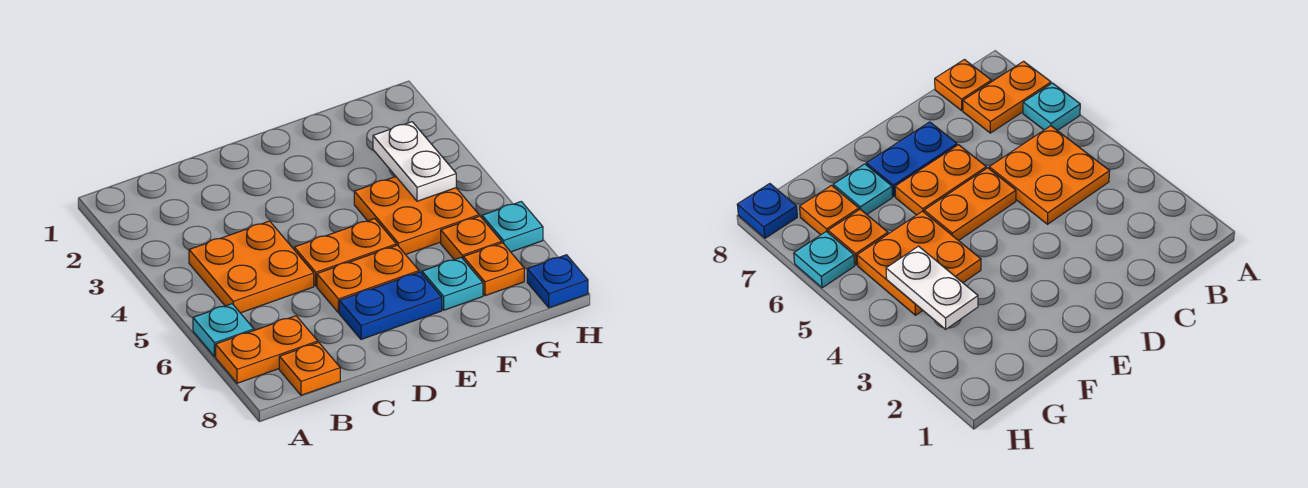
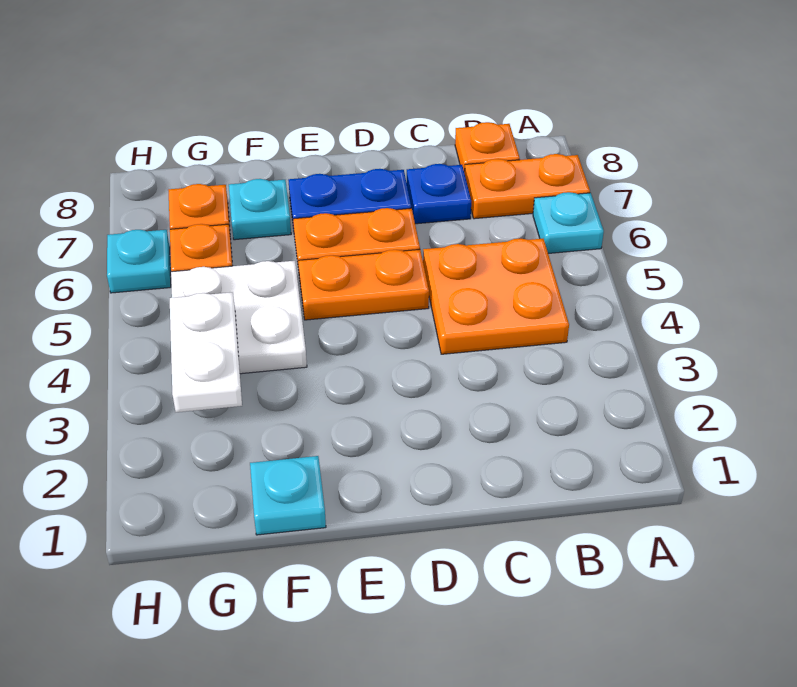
none -> cyan 1x1 plate [250,456,326,535]
orange 2x2 plate [354,177,479,255] -> white 2x2 plate [171,261,307,374]
blue 1x1 plate [527,255,588,308] -> blue 1x1 plate moved to [407,164,471,224]

